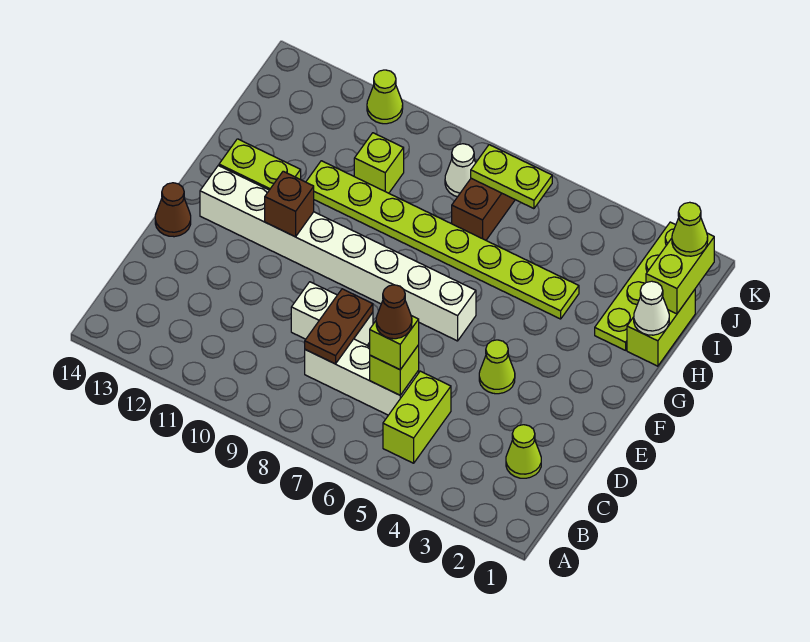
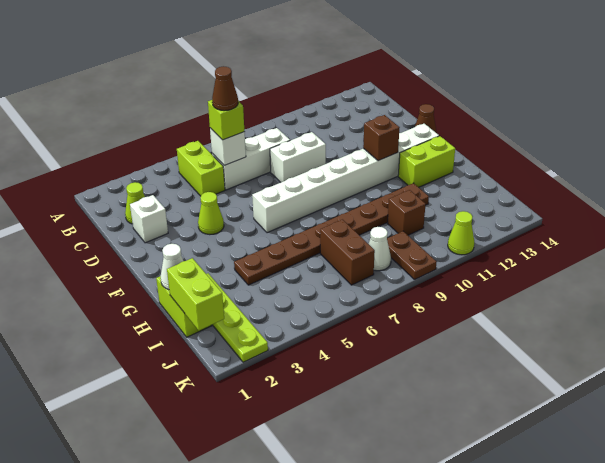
lime 1x1 brick [370,345,419,395] -> white 1x1 brick [210,128,246,165]
brown 1x2 plate [305,289,373,364] -> brown 1x2 plate moved to [387,231,437,280]
none -> white 1x1 brick [130,195,168,243]
lime 1x8 plate [306,161,579,319] -> brown 1x8 plate [234,183,429,285]
lime 1x1 brick [354,133,404,193] -> brown 1x1 brick [387,190,426,235]
lime 1x1 cone [672,202,708,256] -> none
lime 1x2 plate [471,145,552,209] -> none

